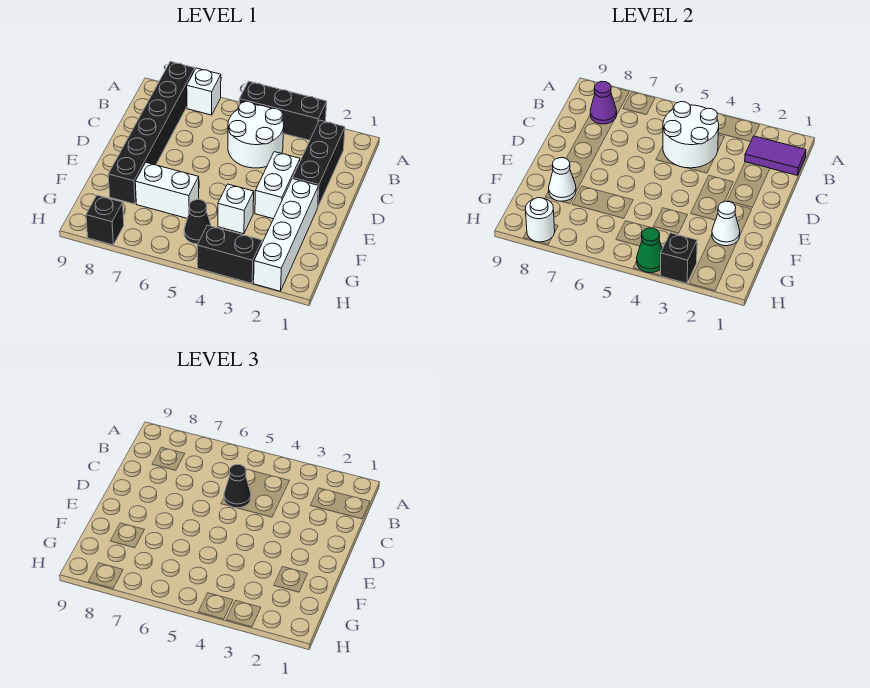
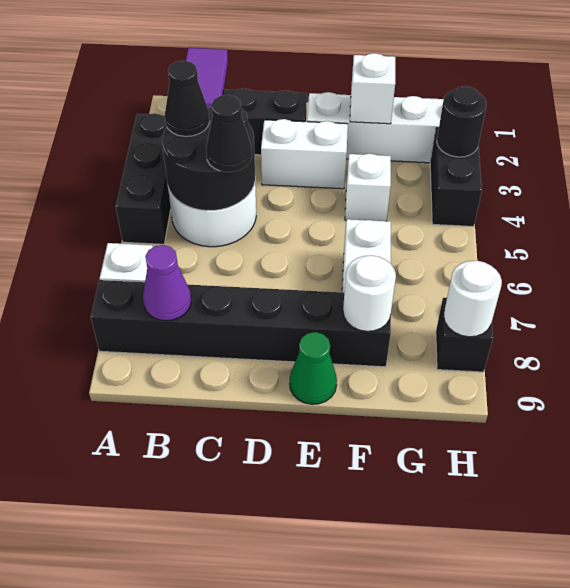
white 2x2 round brick [663,102,719,168] -> black 2x2 round brick [162,108,255,210]
white 1x1 cone [712,201,740,246] -> white 1x1 brick [350,53,395,124]
white 1x1 cone [549,158,576,201] -> white 1x1 round brick [343,255,396,331]
black 1x1 cone [184,200,211,244] -> black 1x1 cone moved to [165,61,210,136]
black 1x1 brick [660,233,697,283] -> black 1x1 round brick [437,86,487,157]
green 1x1 cone [637,228,662,273] -> green 1x1 cone moved to [290,332,337,404]

